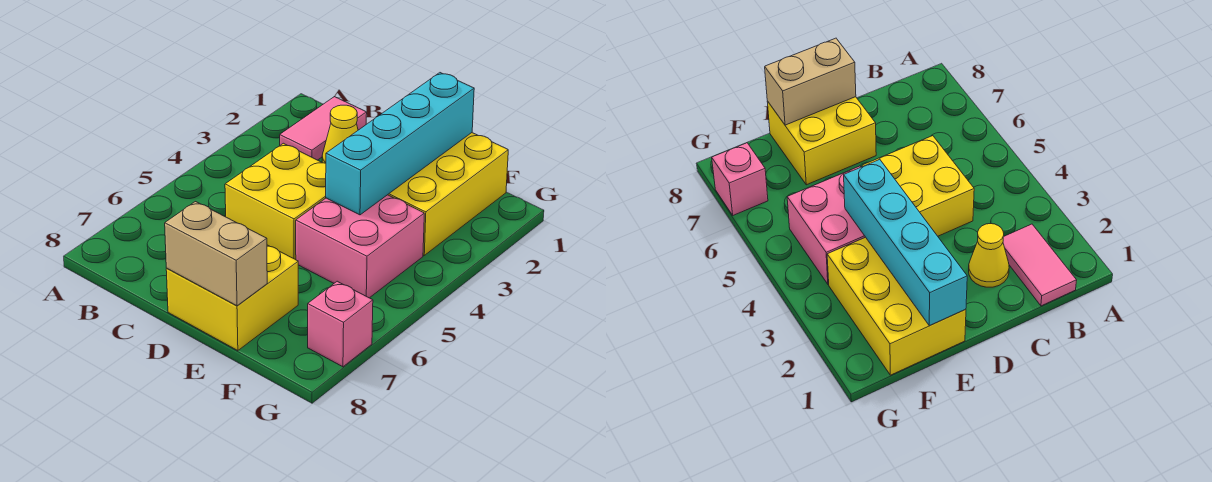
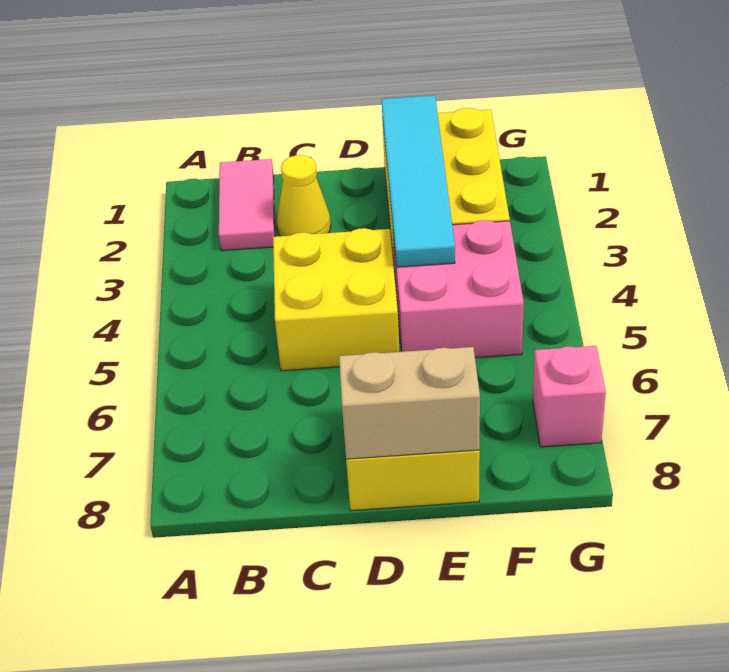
cyan 1x4 brick [326,73,474,215] -> cyan 1x4 tile [382,95,455,267]

